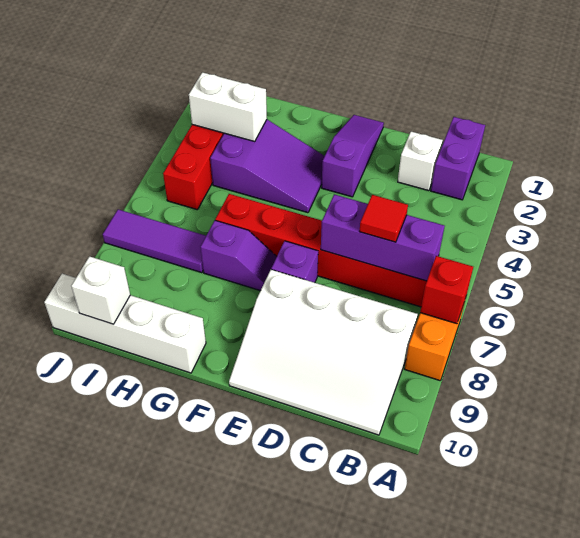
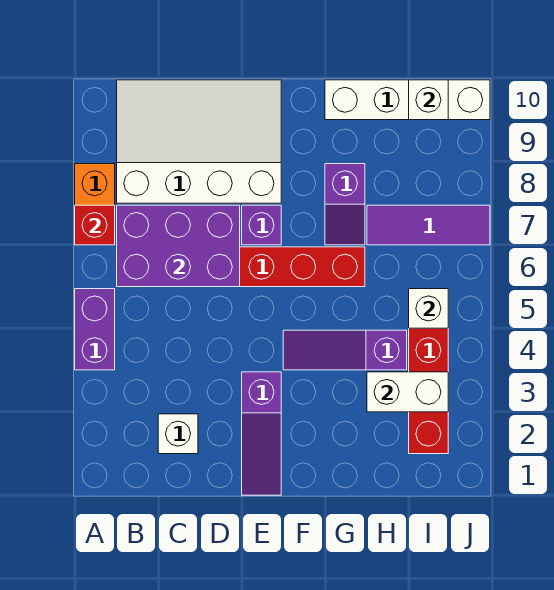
purple 1x2 brick [431,117,485,200] -> purple 1x2 brick moved to [75,289,115,370]
purple 1x3 brick [321,194,445,281] -> purple 2x3 brick [117,205,240,287]
red 1x1 tile [359,195,408,242] -> none
purple 2x3 slope [210,120,325,213] -> purple 1x3 slope [283,330,407,370]
purple 1x2 slope [201,221,277,291] -> purple 1x2 slope turned to [325,164,365,245]
none -> white 1x1 brick [409,289,448,328]

